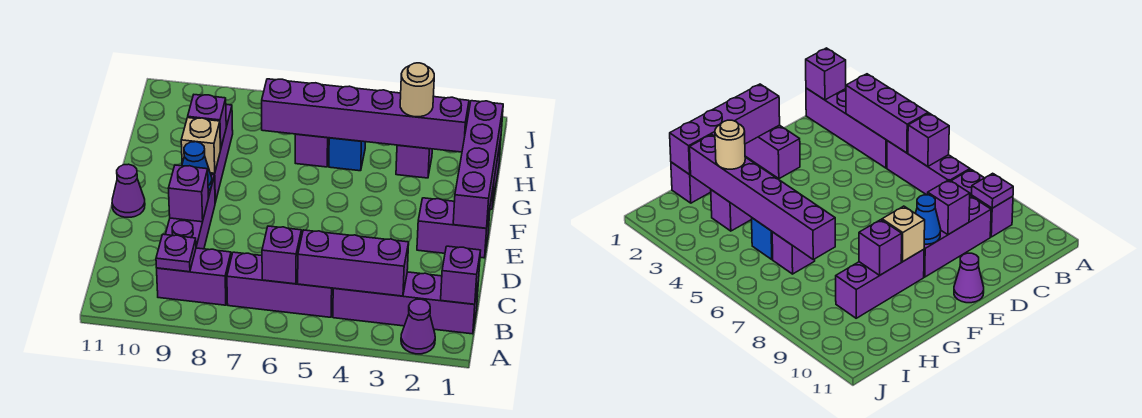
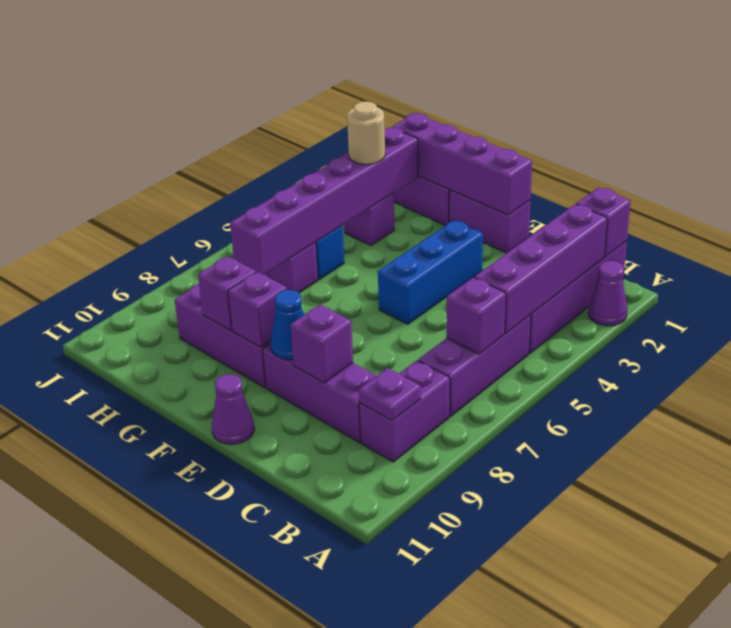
purple 1x3 brick [298,230,409,296] -> purple 1x4 brick [474,204,607,333]
purple 1x2 brick [417,198,490,258] -> purple 1x2 brick turned to [449,190,530,253]
none -> blue 1x3 brick [378,220,483,324]
tan 1x1 brick [181,118,221,173] -> purple 1x1 brick [228,272,287,347]

